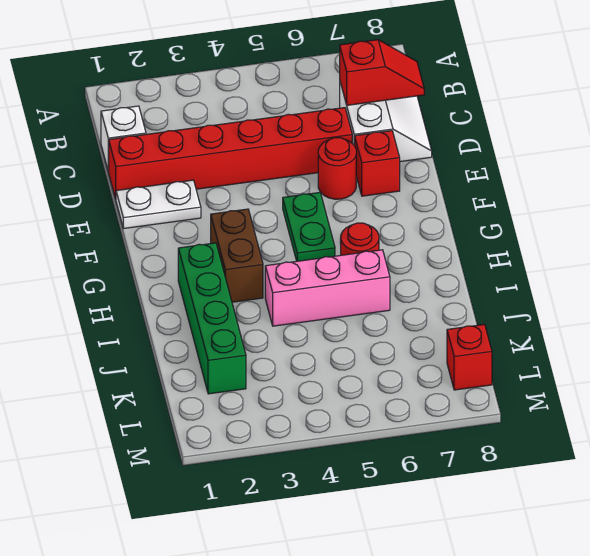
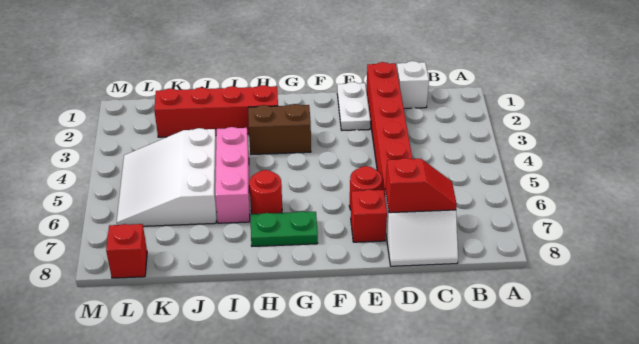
red 1x2 slope [340,40,424,105] -> red 1x2 slope turned to [385,158,457,213]
green 1x2 plate [283,192,335,261] -> green 1x2 plate moved to [251,211,318,246]
green 1x4 brick [178,243,246,394] -> red 1x4 brick [154,85,278,137]
none -> white 3x3 slope [117,128,217,226]

